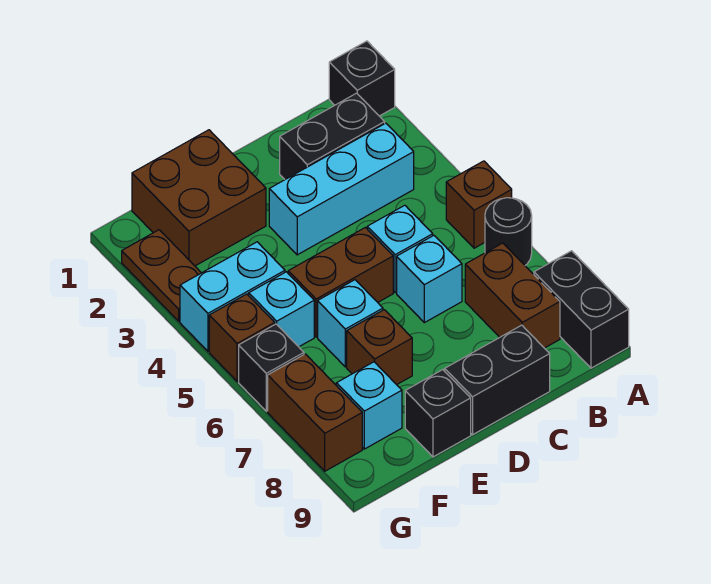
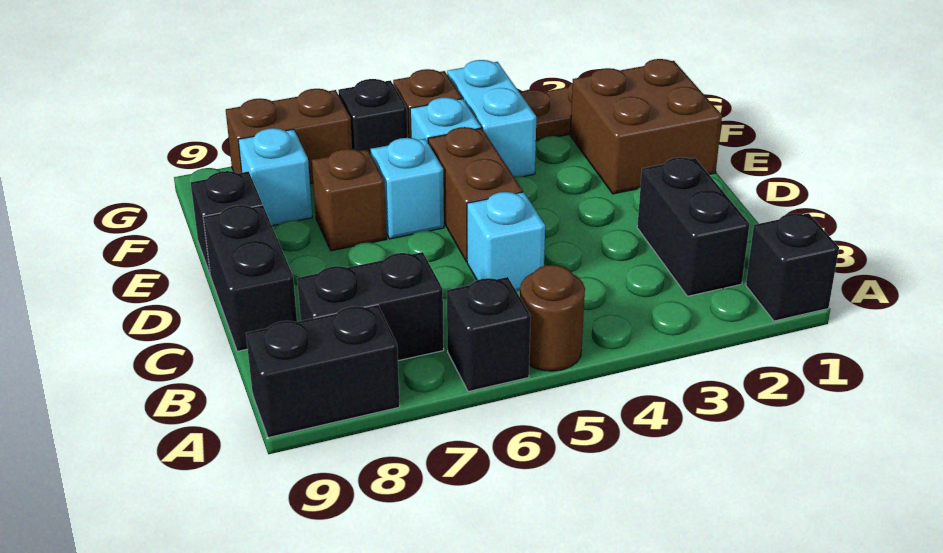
brown 1x1 brick [446,161,512,248] -> brown 1x1 round brick [520,265,585,371]
black 1x1 round brick [485,198,532,265] -> black 1x1 brick [447,277,531,392]
cyan 1x3 brick [269,123,414,255] -> none
brown 1x2 brick [465,243,560,348] -> black 1x2 brick [297,252,444,361]
cyan 1x1 brick [397,236,462,323] -> none

